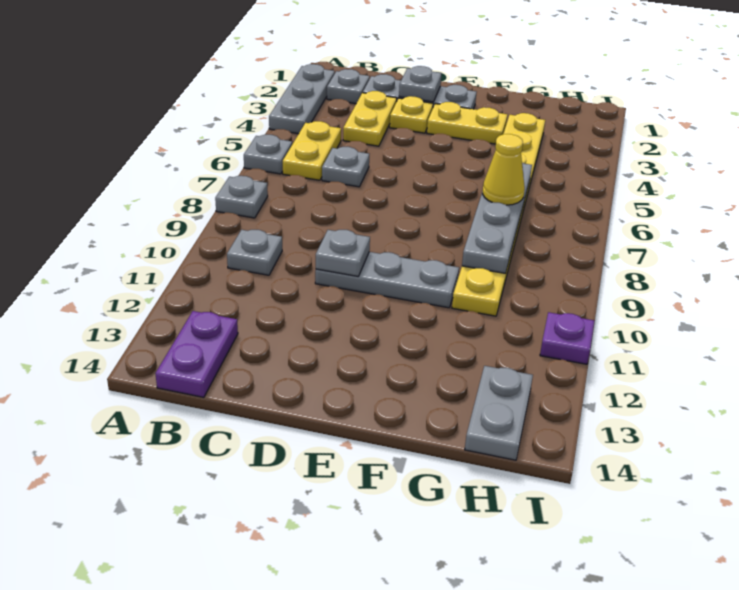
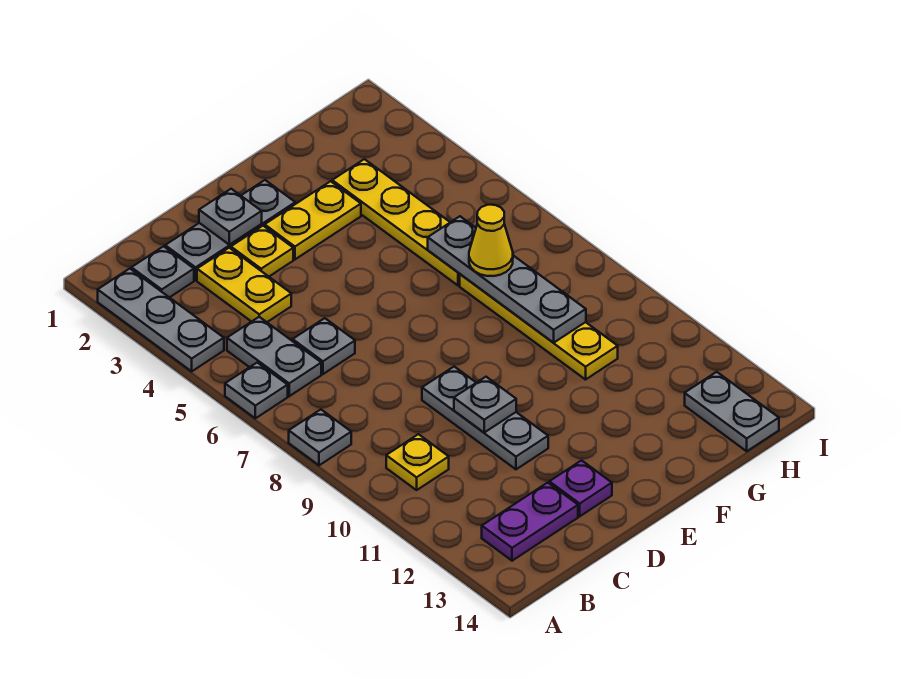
yellow 1x2 plate [283,121,341,180] -> grey 1x2 plate [227,317,321,396]
grey 1x1 plate [227,230,282,275] -> yellow 1x1 plate [386,434,449,490]
purple 1x2 plate [155,311,238,397] -> purple 1x2 plate turned to [482,483,578,561]
grey 1x3 plate [315,252,459,308] -> grey 1x3 plate turned to [422,367,548,469]
purple 1x1 plate [540,312,594,364] -> purple 1x1 plate moved to [549,460,612,516]

